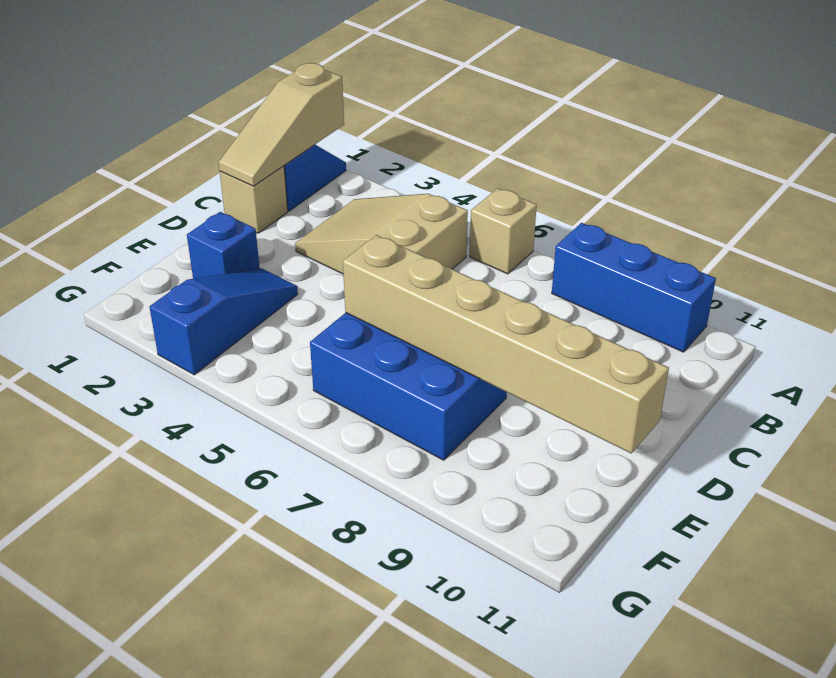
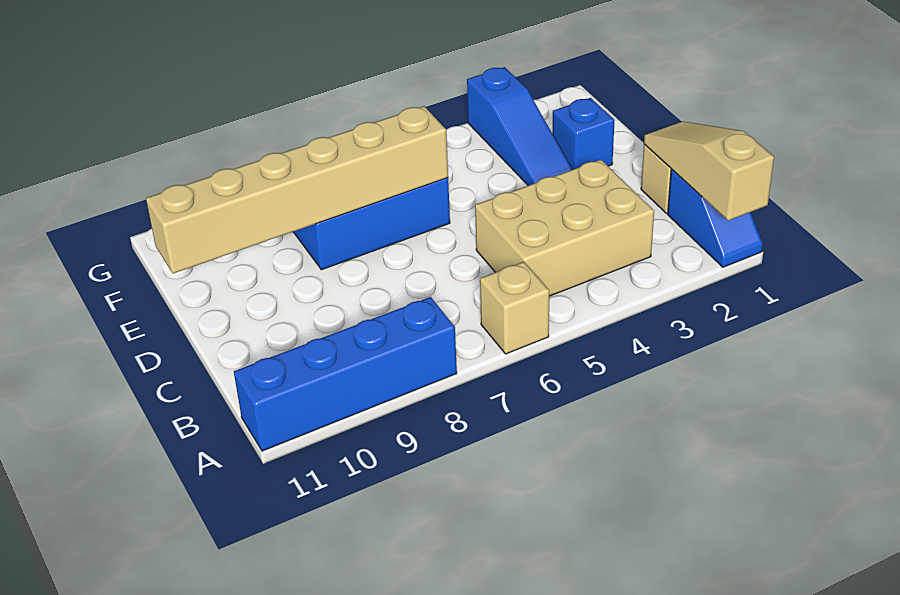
blue 1x3 brick [552,223,716,352] -> blue 1x4 brick [234,297,457,451]
tan 2x3 slope [295,194,468,274] -> tan 2x3 brick [475,160,654,296]

